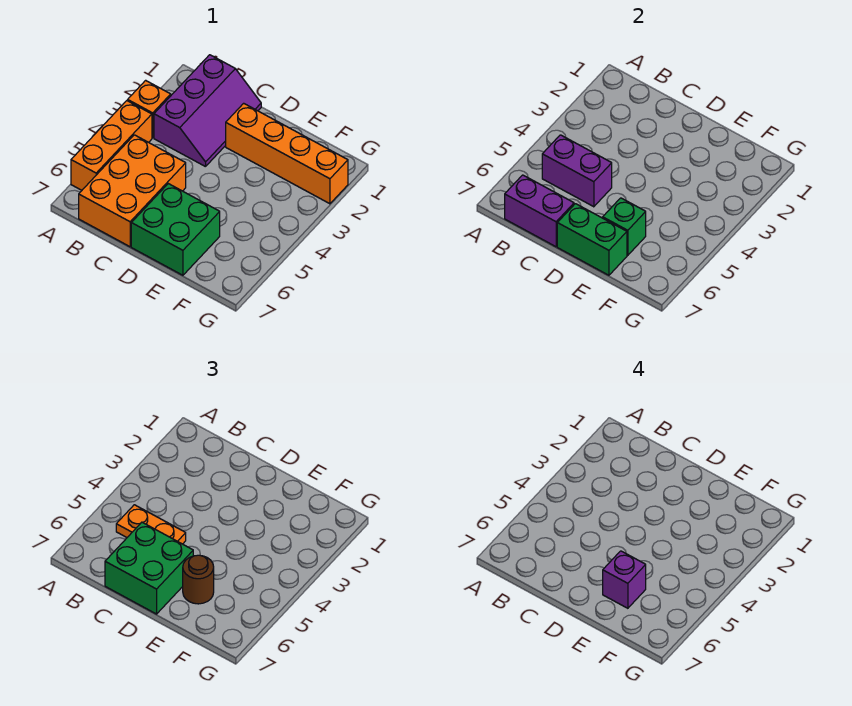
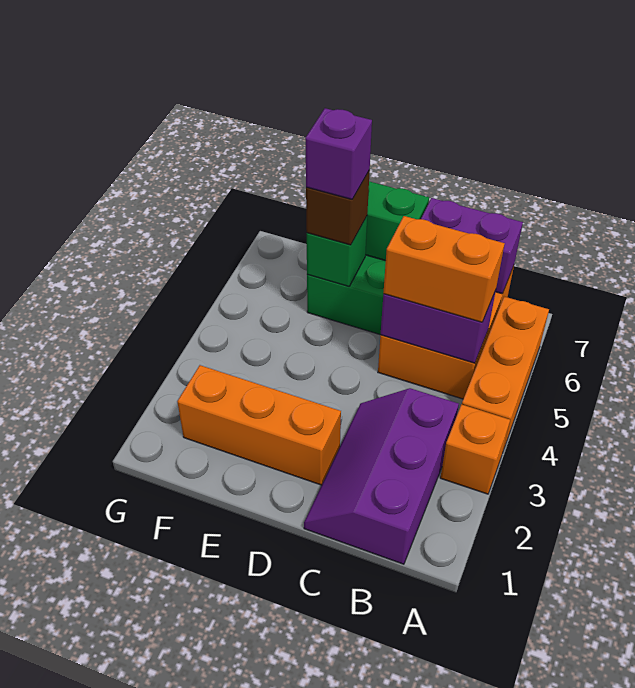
orange 1x2 plate [116,505,186,544] -> orange 1x2 brick [383,216,505,322]
green 2x2 brick [105,522,193,614] -> none
orange 1x4 brick [226,103,348,204] -> orange 1x3 brick [177,365,341,485]
brown 1x1 round brick [183,555,214,604] -> brown 1x1 brick [306,170,370,245]

